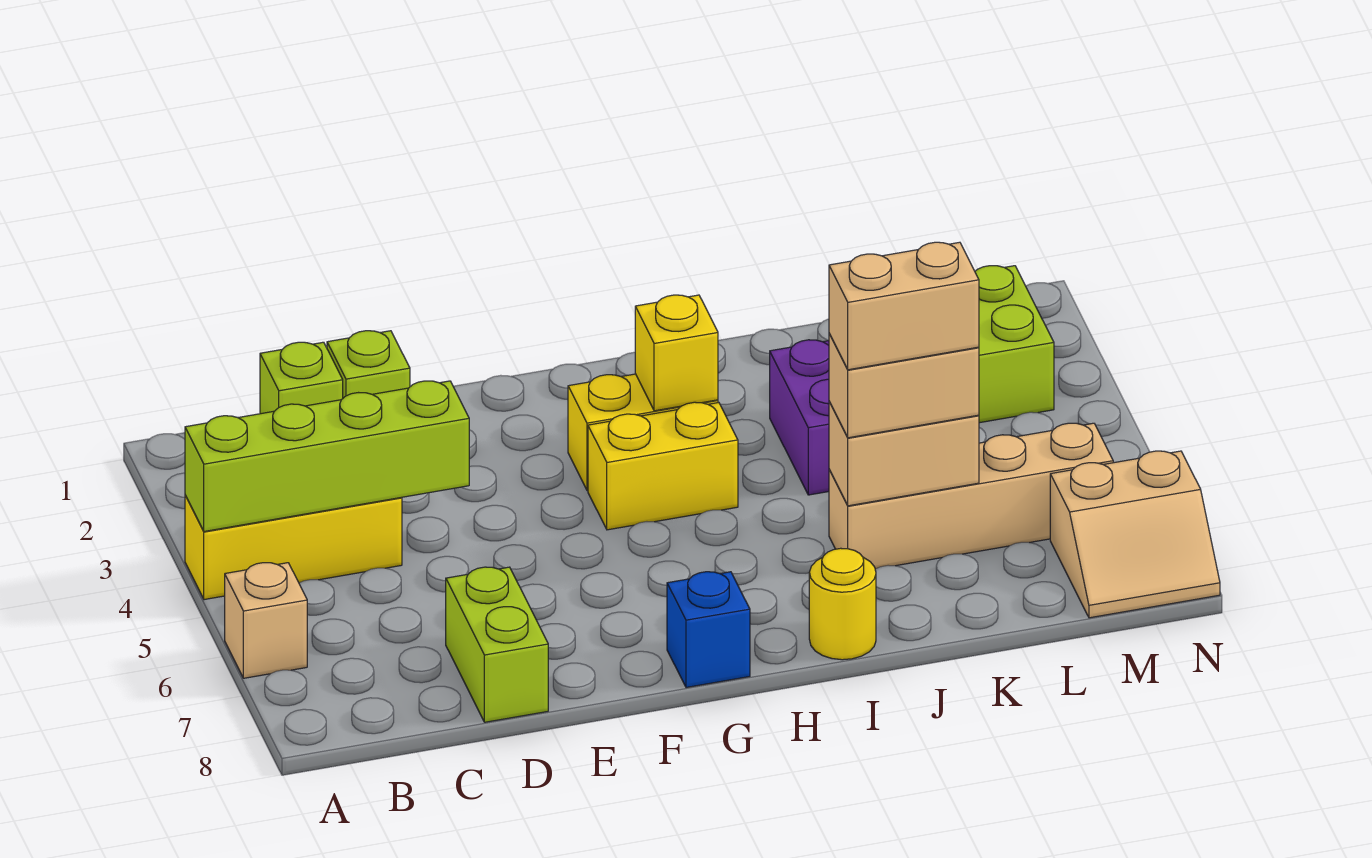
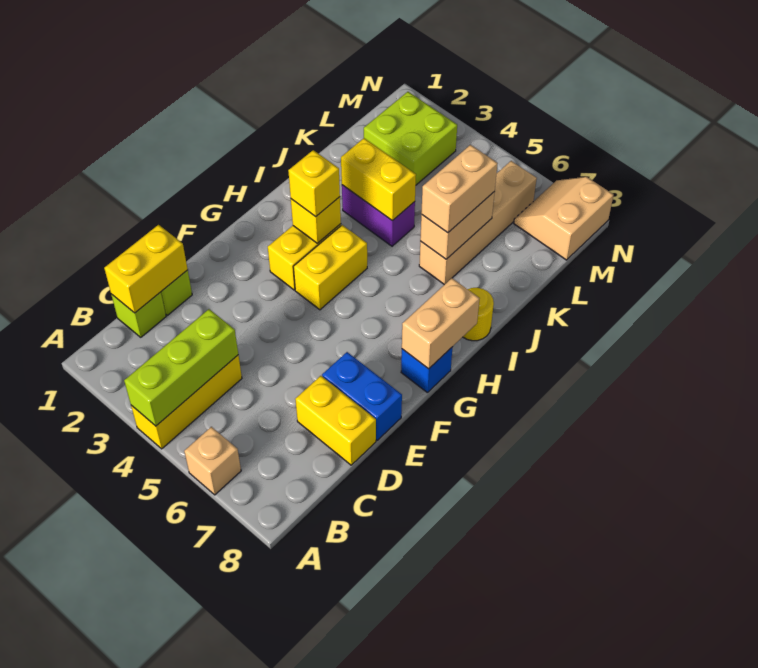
lime 1x4 brick [185,381,469,531] -> lime 1x3 brick [124,309,238,426]
none -> yellow 1x2 brick [104,225,188,313]
lime 1x2 brick [446,567,548,722] -> yellow 1x2 brick [295,376,376,465]
none -> blue 1x2 brick [322,352,402,440]
none -> yellow 1x1 brick [288,150,340,217]
none -> yellow 1x2 brick [341,138,416,221]
tan 1x2 brick [829,242,979,370] -> tan 1x2 brick moved to [402,278,480,369]
tan 2x2 slope [1050,451,1220,618] -> tan 2x2 slope turned to [514,177,613,260]

